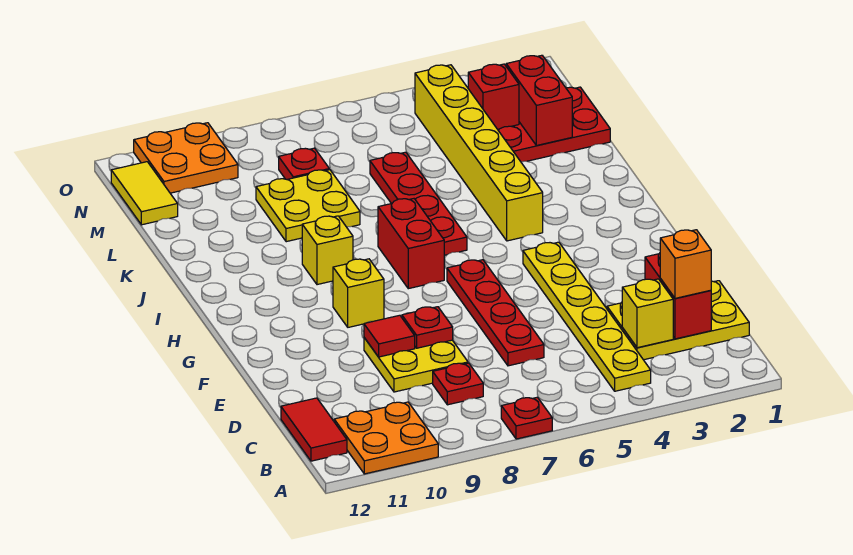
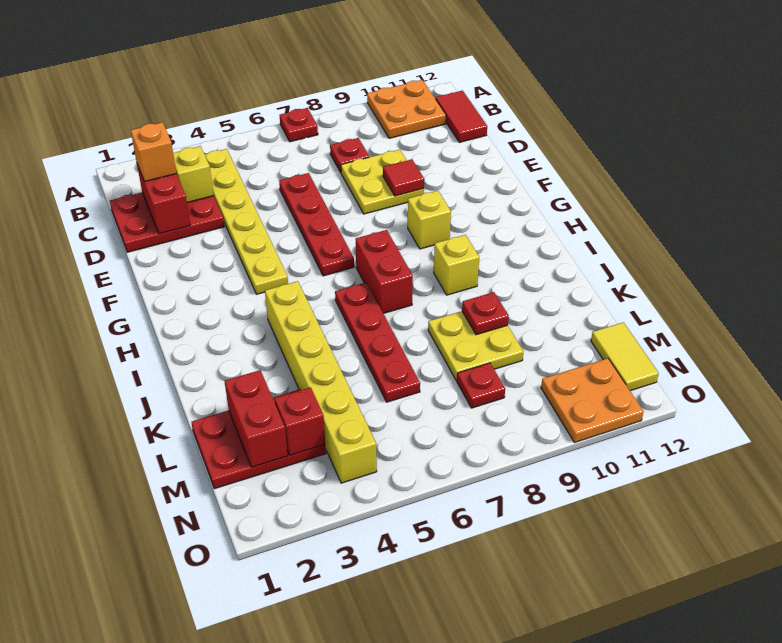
yellow 2x3 plate [607,281,749,360] -> red 2x3 plate [110,192,224,252]
red 1x1 plate [402,307,453,348] -> red 1x1 plate moved to [462,292,509,335]

